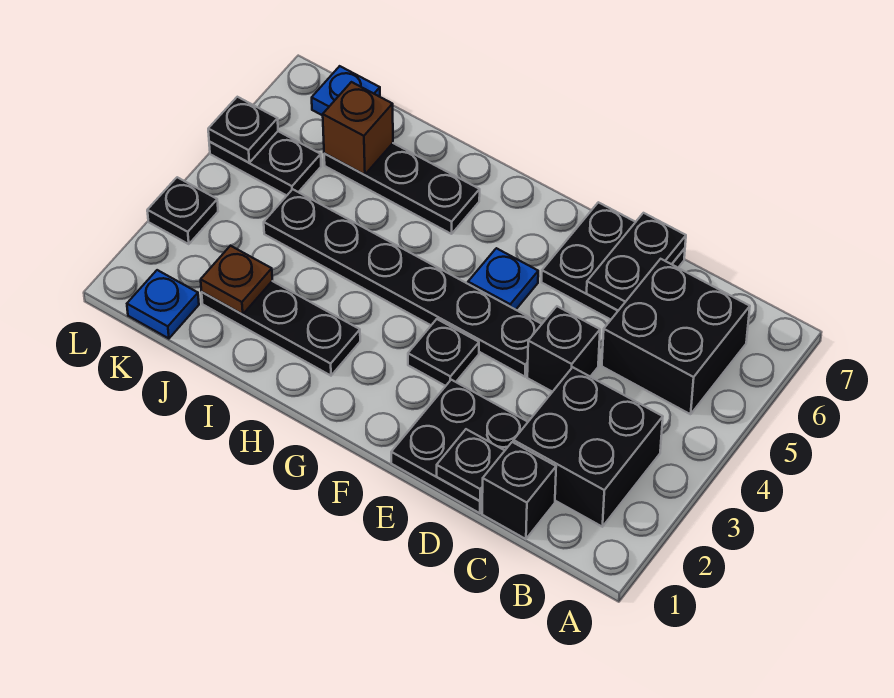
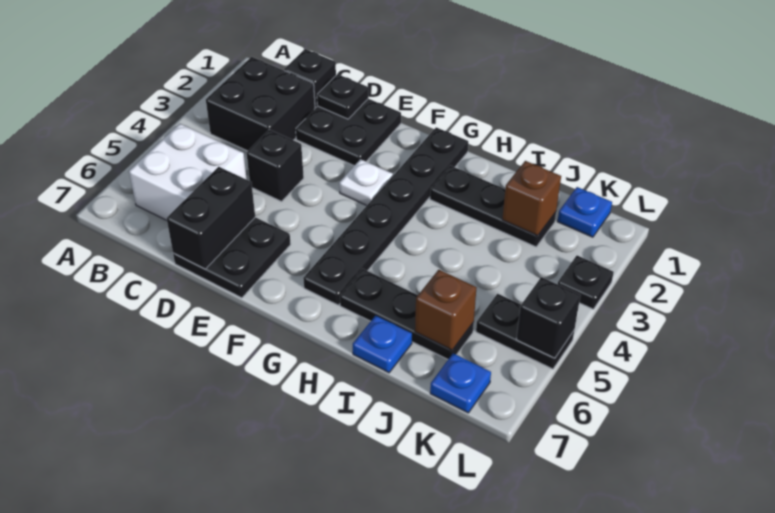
black 2x2 brick [602,259,750,414] -> white 2x2 brick [129,124,247,220]
black 1x2 plate [587,213,686,311] -> black 1x2 brick [167,167,255,269]
black 1x6 plate [264,189,542,377] -> black 1x6 plate turned to [303,127,468,305]
black 1x1 plate [408,319,479,386] -> white 1x1 plate [339,159,393,206]
blue 1x1 plate [468,248,538,310] -> blue 1x1 plate moved to [353,315,412,373]
brown 1x1 plate [201,246,272,314] -> brown 1x1 brick [502,161,561,236]
black 1x1 plate [208,97,278,163] -> black 1x1 brick [516,277,580,358]

